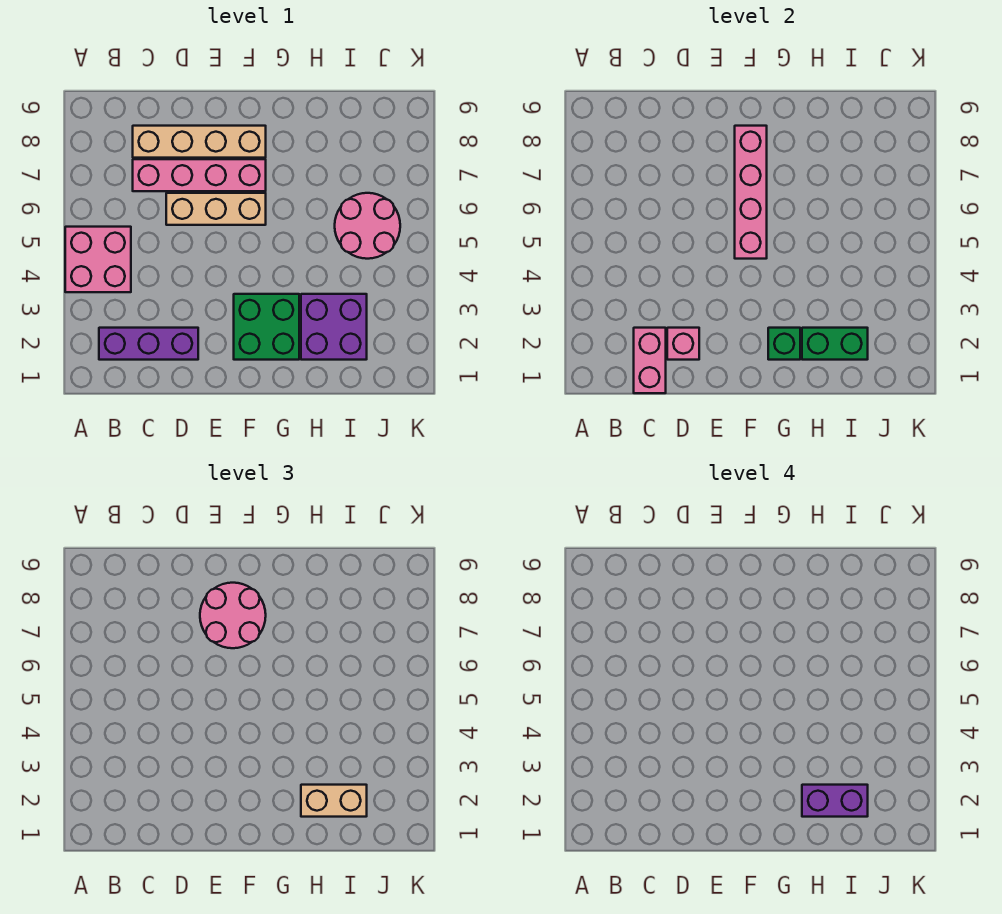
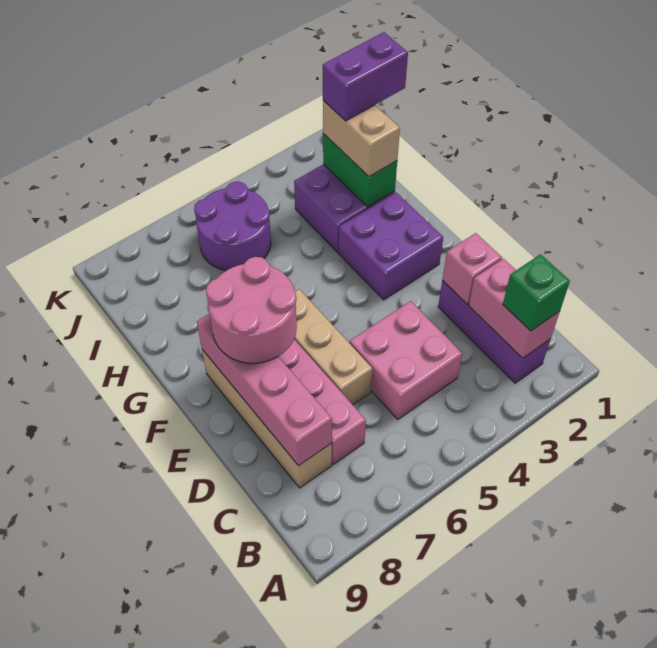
pink 2x2 brick [65,227,131,292] -> pink 2x2 brick moved to [349,301,462,419]
pink 1x2 brick [634,328,666,393] -> pink 1x2 brick turned to [469,259,560,358]
green 2x2 brick [234,294,299,360] -> purple 2x2 brick [339,192,443,300]
pink 1x4 brick [735,126,767,259] -> pink 1x4 brick turned to [197,314,332,466]
green 1x1 brick [768,328,800,360] -> green 1x1 brick moved to [503,254,570,331]
purple 1x2 brick [802,785,868,817] -> purple 1x2 brick turned to [323,32,408,121]
pink 2x2 round brick [335,193,400,259] -> purple 2x2 round brick [194,182,271,271]

